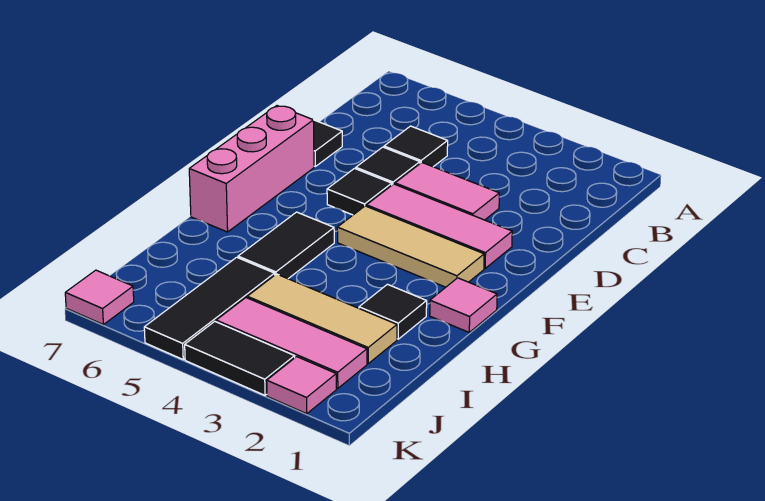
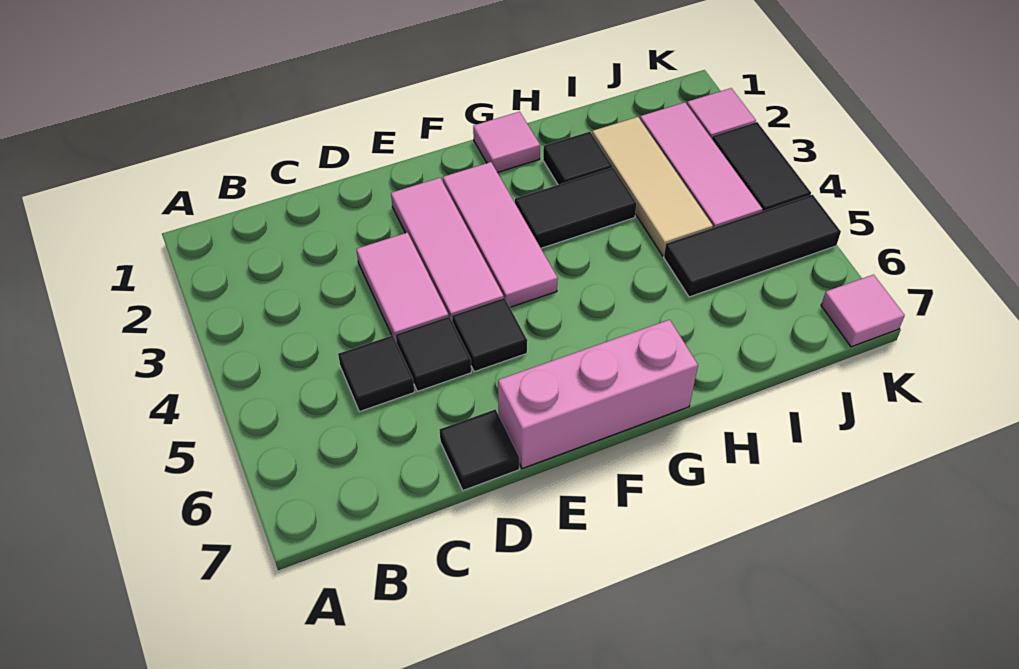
tan 1x3 tile [337,206,484,287] -> pink 1x3 tile [443,162,558,307]
black 1x2 tile [238,212,334,279] -> black 1x2 tile moved to [515,168,637,248]

